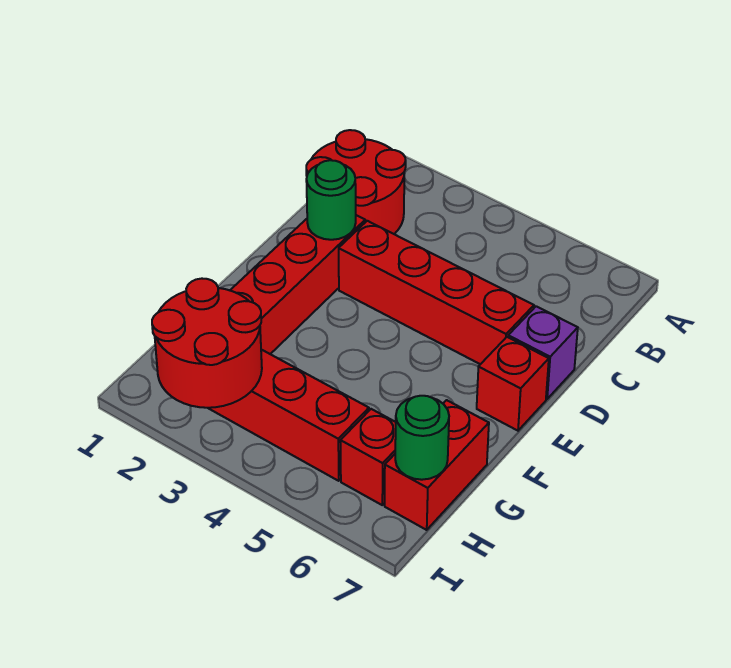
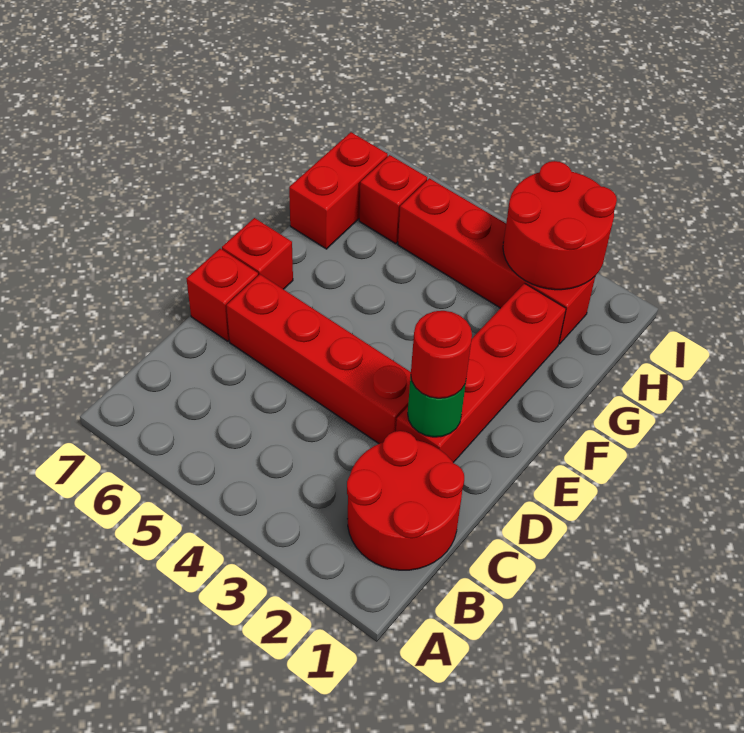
none -> red 1x1 round brick [411,311,472,398]
purple 1x1 brick [508,306,578,399] -> red 1x1 brick [186,249,258,341]
green 1x1 round brick [395,396,449,480] -> none

